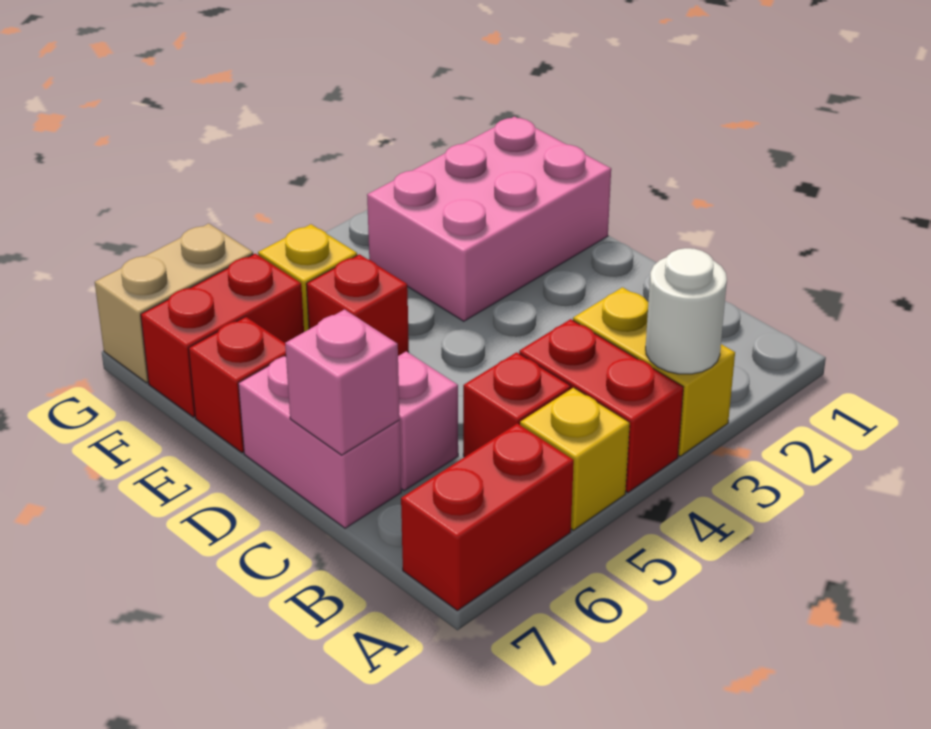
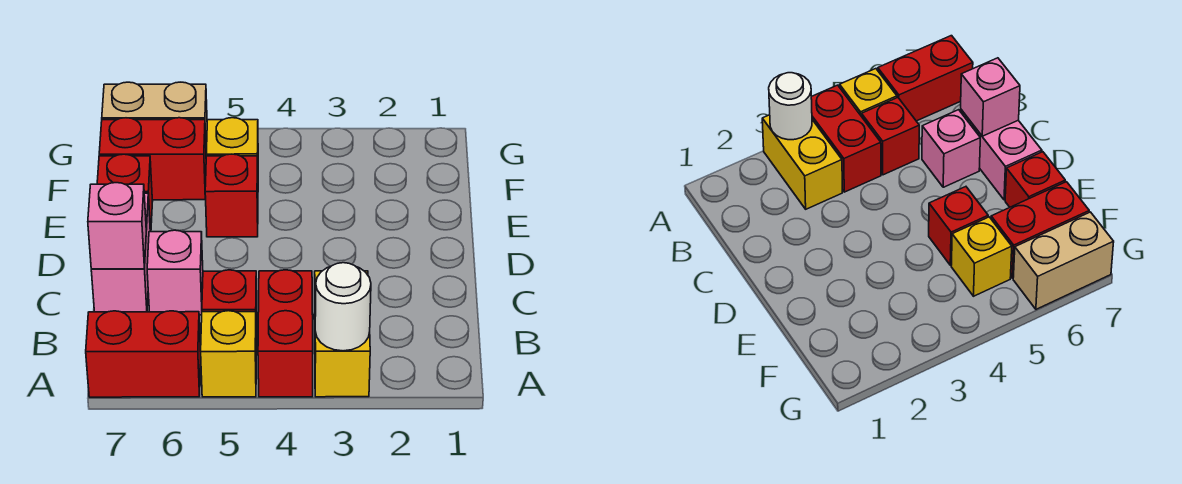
pink 2x3 brick [367,117,611,321] -> none

